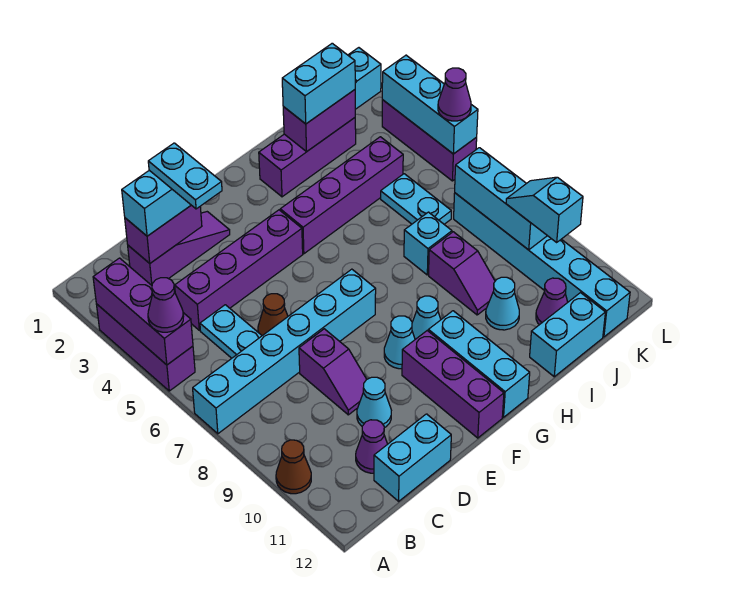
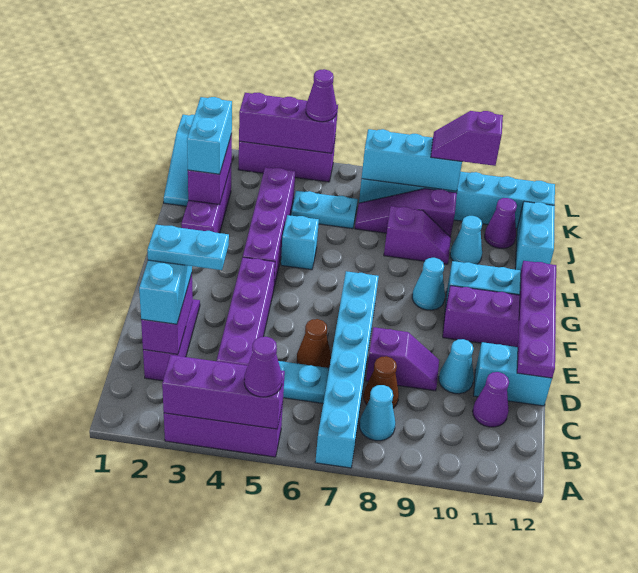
brown 1x1 cone [276,440,311,494] -> brown 1x1 cone moved to [364,356,399,408]
cyan 1x2 brick [374,414,451,501] -> cyan 1x2 brick turned to [474,342,552,406]
none -> purple 1x4 plate [517,261,556,378]
cyan 1x1 cone [384,316,415,369] -> cyan 1x1 cone moved to [360,385,395,441]
cyan 1x1 brick [404,212,452,275] -> cyan 1x1 brick moved to [281,215,319,270]
none -> purple 1x3 slope [355,188,457,237]
cyan 1x2 slope [506,177,583,242] -> purple 1x2 slope [431,111,503,166]
cyan 1x3 brick [382,55,478,154] -> purple 1x3 brick [239,93,338,153]

